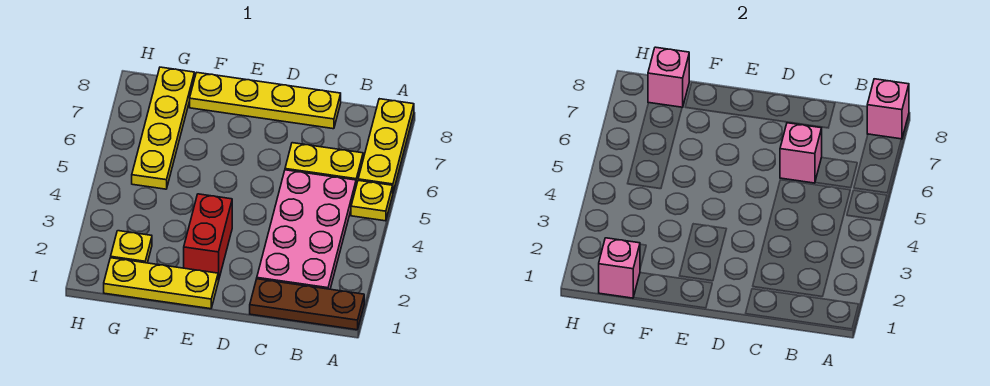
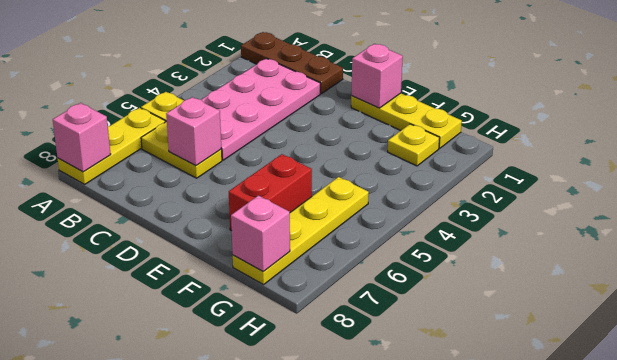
yellow 1x4 plate [190,72,341,129] -> none
red 1x2 brick [184,194,232,281] -> red 1x2 brick moved to [229,154,312,231]
pink 1x1 brick [599,238,640,298] -> pink 1x1 brick moved to [352,44,403,108]

